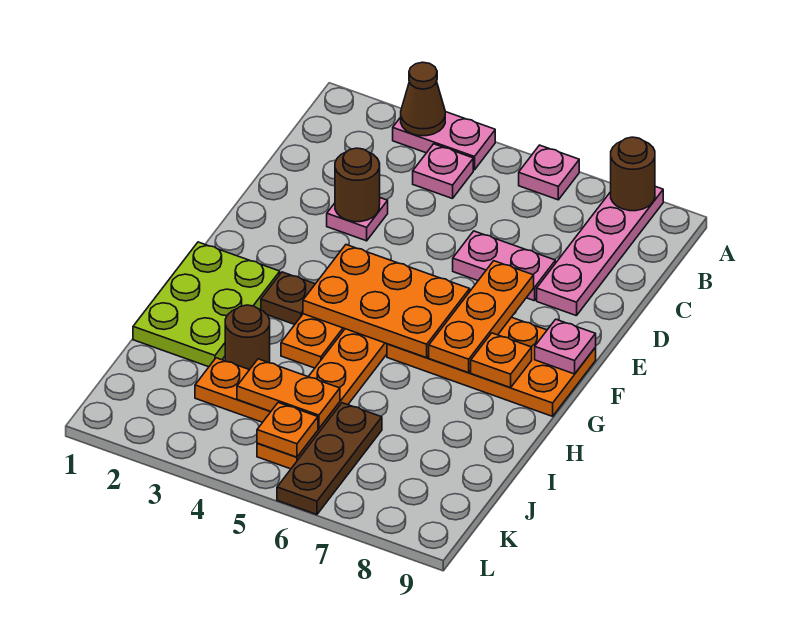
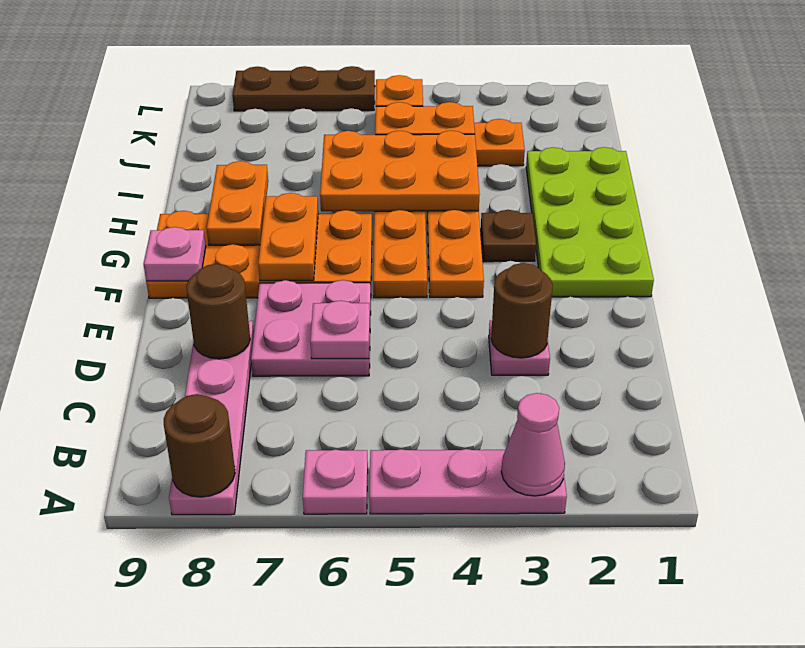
pink 1x2 plate [393,112,495,170] -> pink 1x3 plate [370,449,567,514]
brown 1x1 cone [401,62,445,136] -> pink 1x1 cone [501,393,565,496]
pink 1x1 plate [413,144,473,199] -> pink 1x1 plate moved to [310,301,370,359]
pink 1x2 plate [453,231,555,301] -> pink 2x2 plate [251,280,371,376]
orange 1x3 plate [429,261,534,373] -> orange 1x2 plate [258,193,318,281]
orange 2x3 plate [303,245,470,358] -> orange 2x3 plate moved to [320,131,480,211]
lime 2x3 plate [133,242,280,367] -> lime 2x4 plate [526,147,654,297]
orange 1x1 plate [471,333,532,388] -> orange 1x2 plate [207,161,268,245]
brown 1x1 round brick [225,305,270,370] -> brown 1x1 round brick moved to [186,264,250,359]
brown 1x3 plate [277,403,382,515] -> brown 1x3 plate turned to [232,66,375,111]

